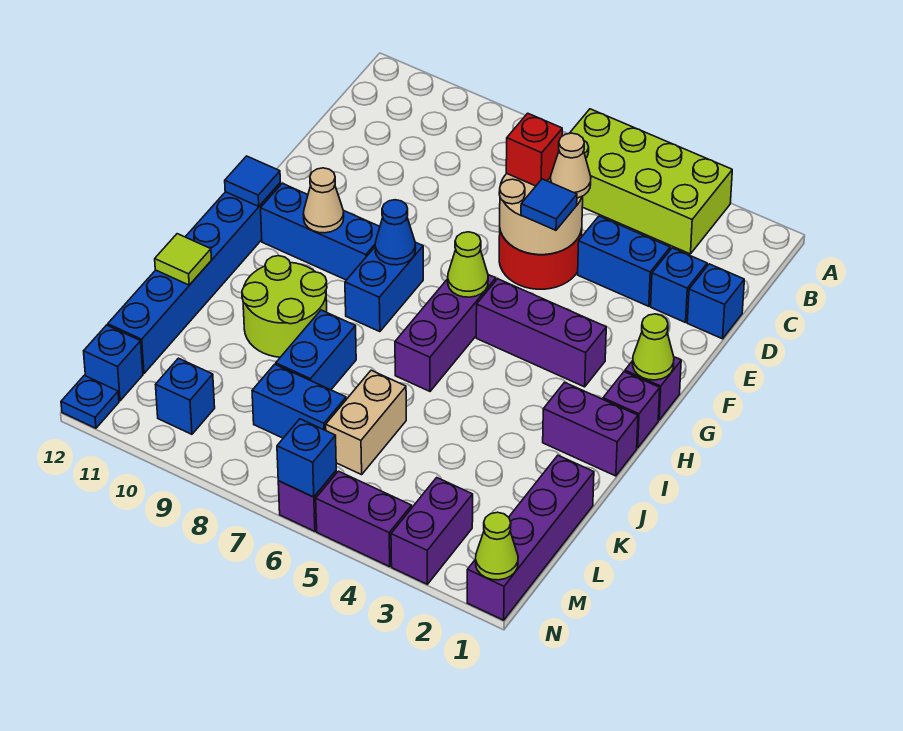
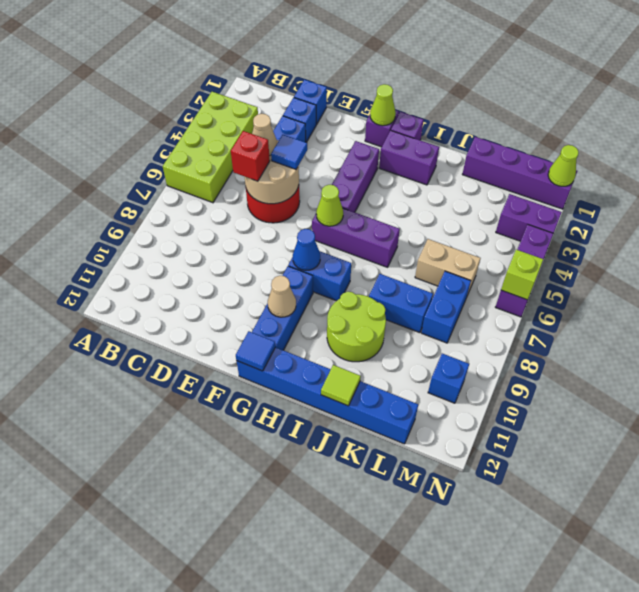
purple 1x2 brick [543,382,638,476] -> purple 1x2 brick turned to [379,130,439,185]
blue 1x1 brick [84,325,143,401] -> none
blue 1x1 brick [277,419,336,497] -> lime 1x1 brick [501,250,543,300]
blue 1x1 plate [61,375,119,428] -> none

